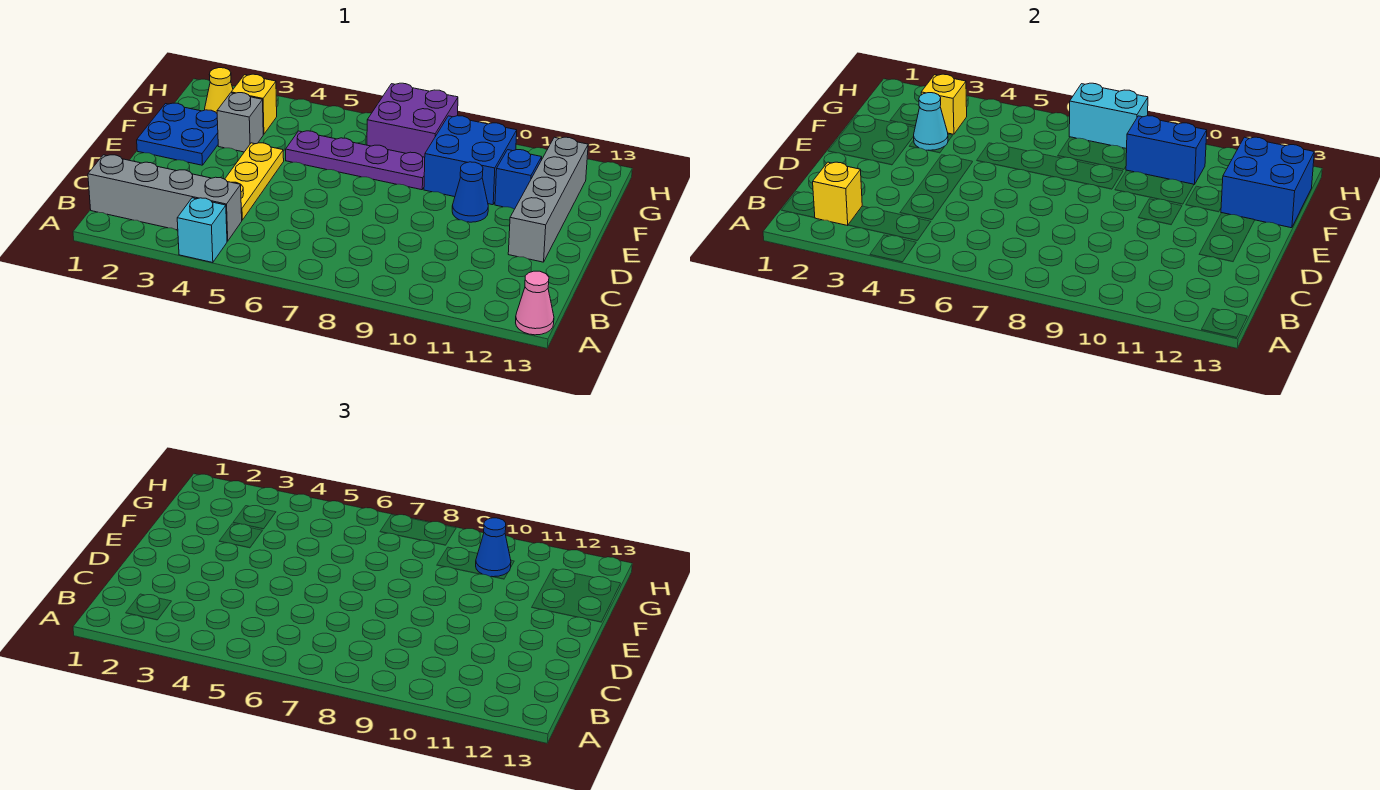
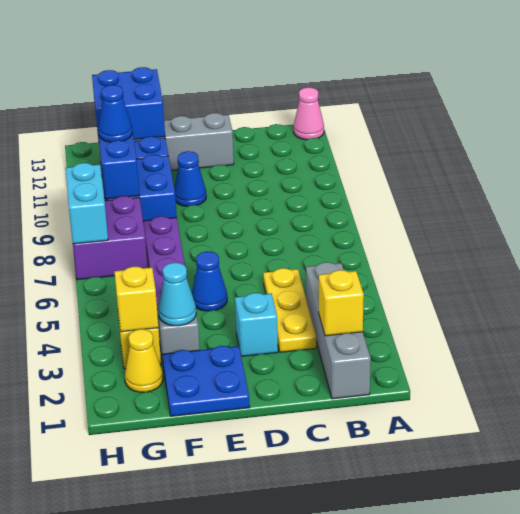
cyan 1x1 brick [177,198,227,263] -> cyan 1x1 brick moved to [235,293,278,356]
yellow 1x3 plate [225,143,284,220] -> yellow 1x3 plate turned to [263,268,316,352]
none -> blue 1x1 cone [192,251,227,311]

